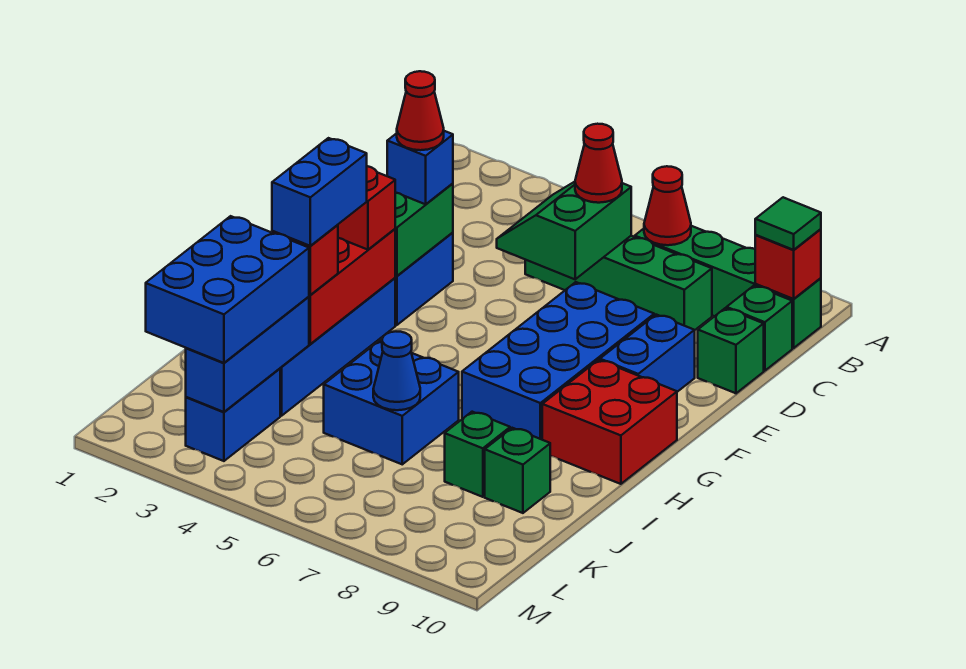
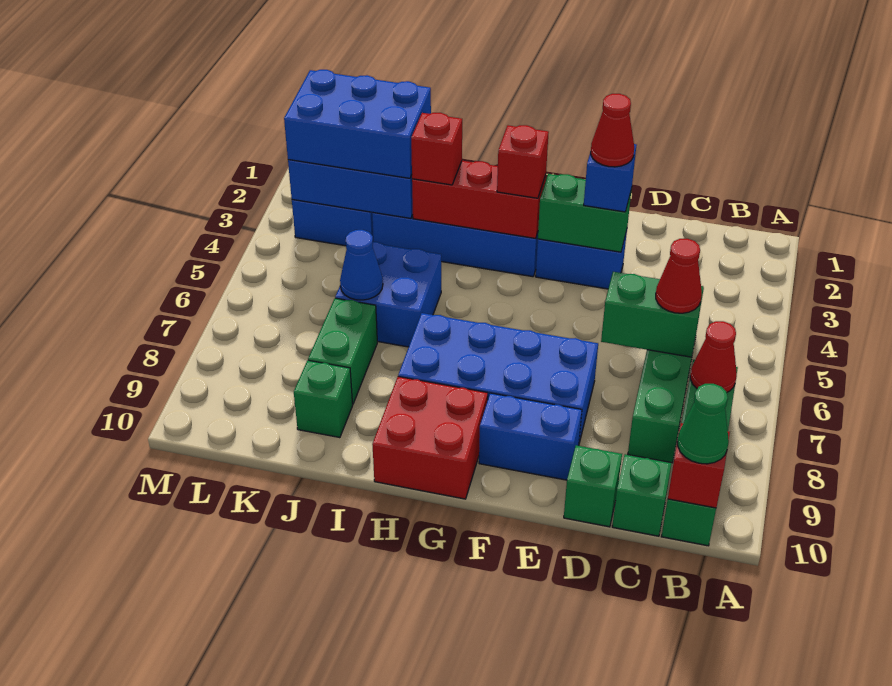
green 1x1 tile [755,197,821,250] -> green 1x1 cone [678,384,729,464]
blue 1x2 brick [272,138,367,246] -> none
green 1x1 brick [445,412,510,497] -> green 1x2 brick [308,298,377,404]

